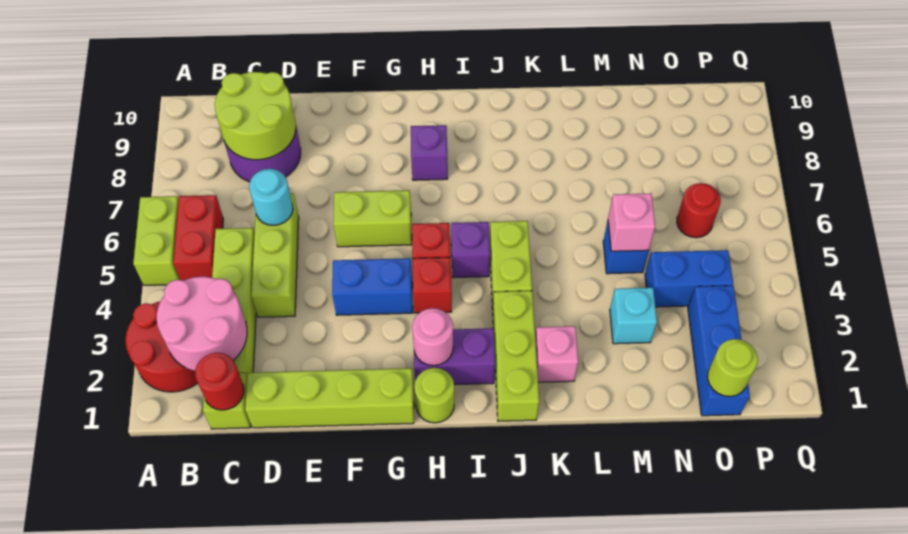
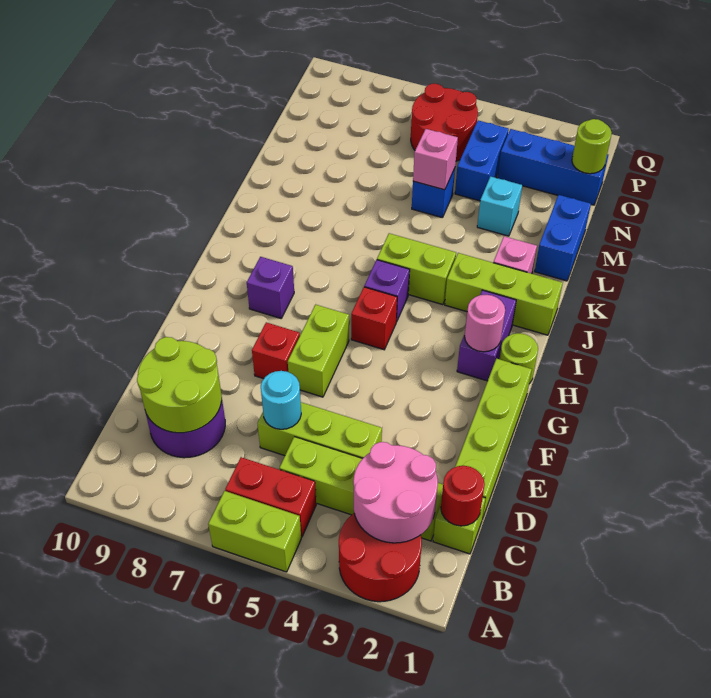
blue 1x2 brick [332,258,413,315] -> blue 1x2 brick moved to [535,195,591,281]
red 1x1 brick [413,257,452,313] -> red 1x1 brick moved to [252,322,300,379]
red 1x1 round brick [677,183,721,238] -> red 2x2 round brick [411,84,478,161]

